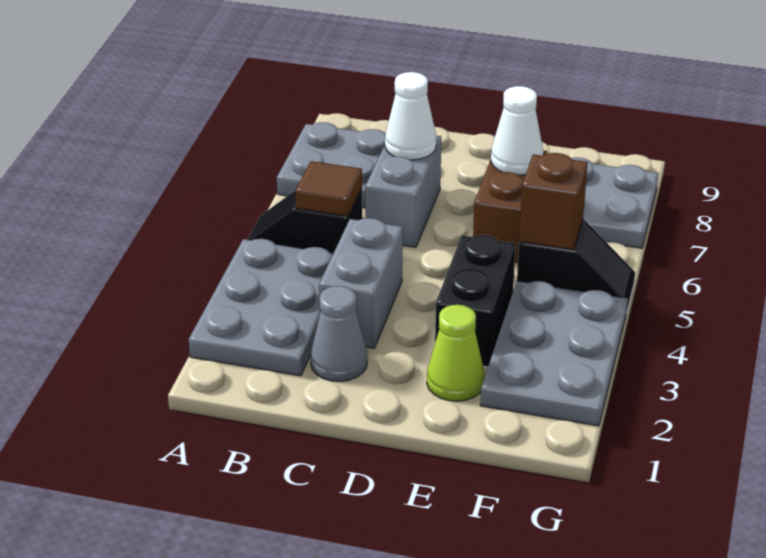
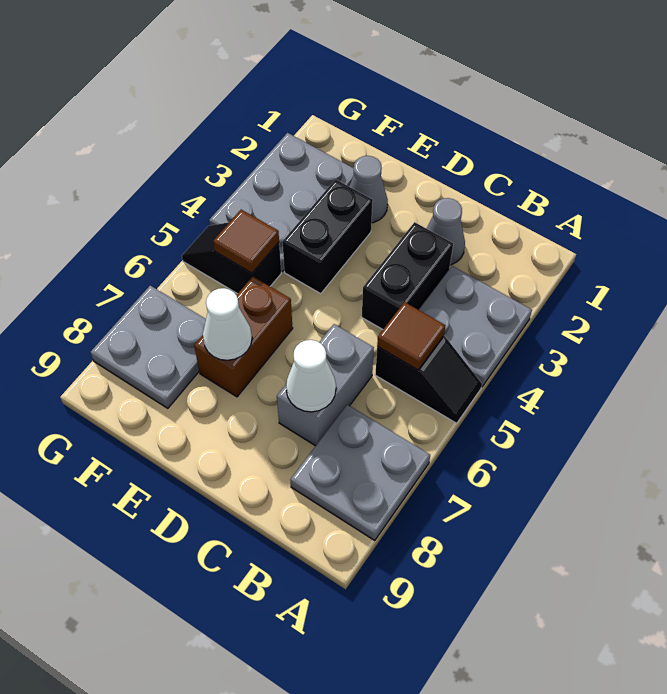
grey 2x3 plate [189,239,333,376] -> grey 2x2 plate [419,266,532,386]
grey 1x2 brick [319,218,403,348] -> black 1x2 brick [362,222,453,330]
lime 1x1 cone [427,305,484,401] -> grey 1x1 cone [349,156,388,223]
brown 1x1 brick [519,153,588,250] -> brown 1x1 tile [213,210,279,273]

